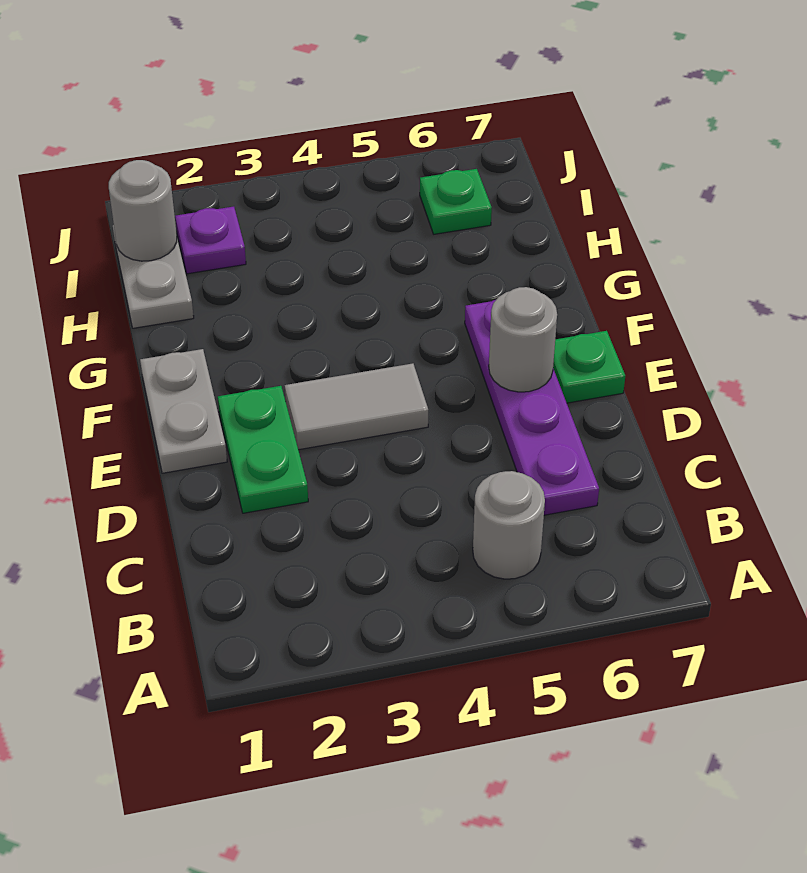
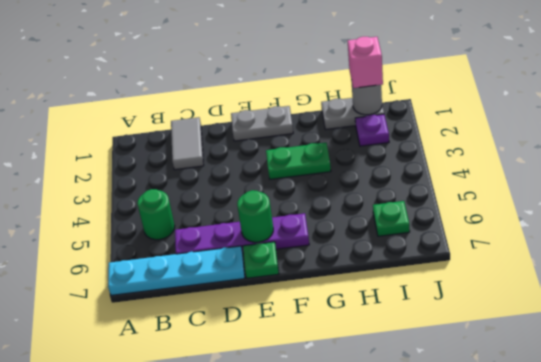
none -> cyan 1x4 plate [108,246,245,295]
grey 1x1 round brick [473,471,545,579] -> green 1x1 round brick [137,189,175,240]
green 1x2 plate [218,386,308,513] -> green 1x2 plate moved to [266,143,331,179]
grey 1x2 tile [285,363,428,450] -> grey 1x2 tile moved to [171,117,204,170]
grey 1x1 round brick [489,287,557,392] -> green 1x1 round brick [237,190,273,242]
none -> pink 1x1 brick [348,37,383,88]

